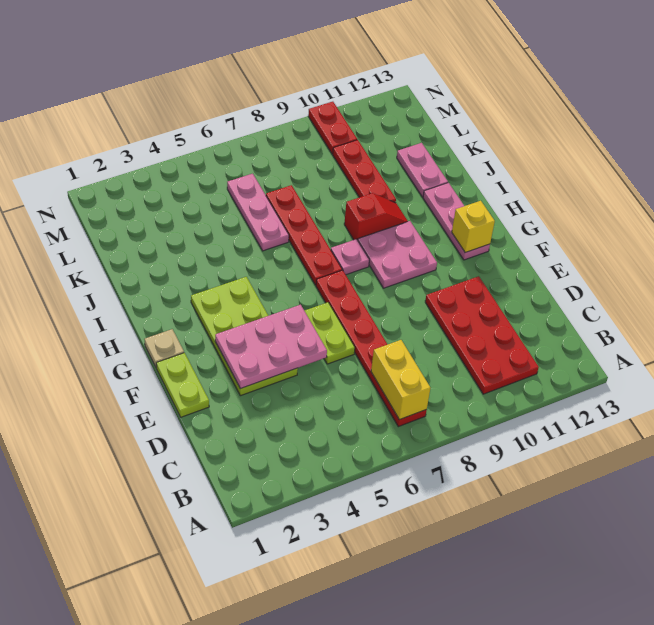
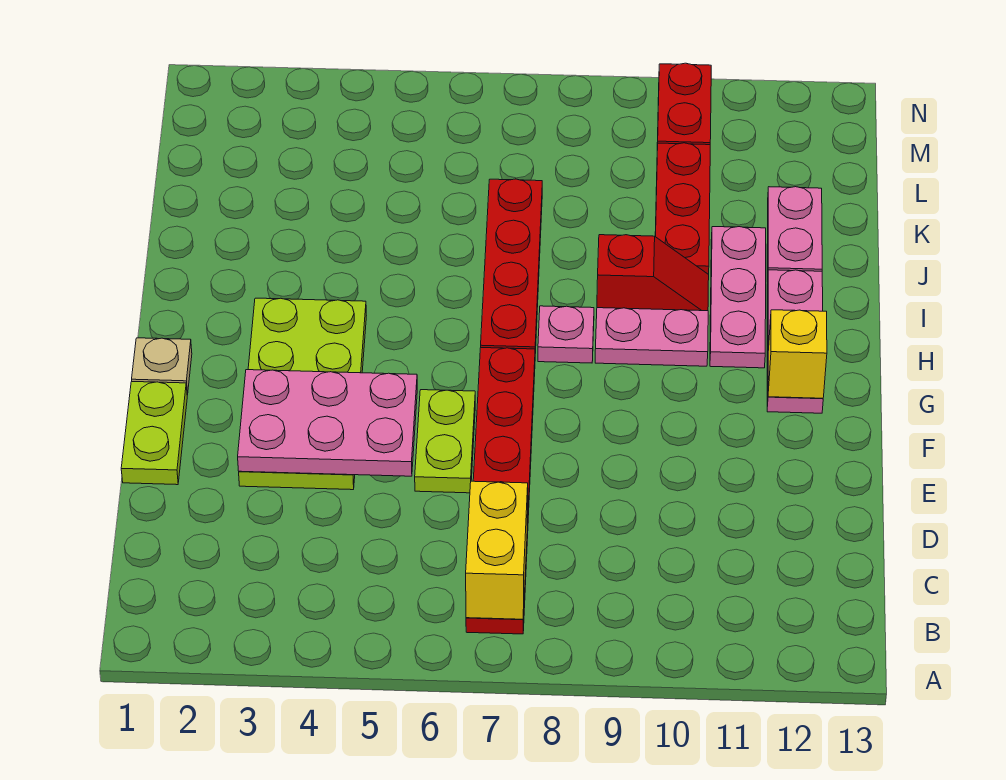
red 2x4 plate [425,276,539,394] -> none
pink 2x2 plate [358,221,437,288] -> pink 1x2 plate [595,308,708,366]
pink 1x3 plate [227,174,289,251] -> pink 1x3 plate moved to [710,227,766,368]

